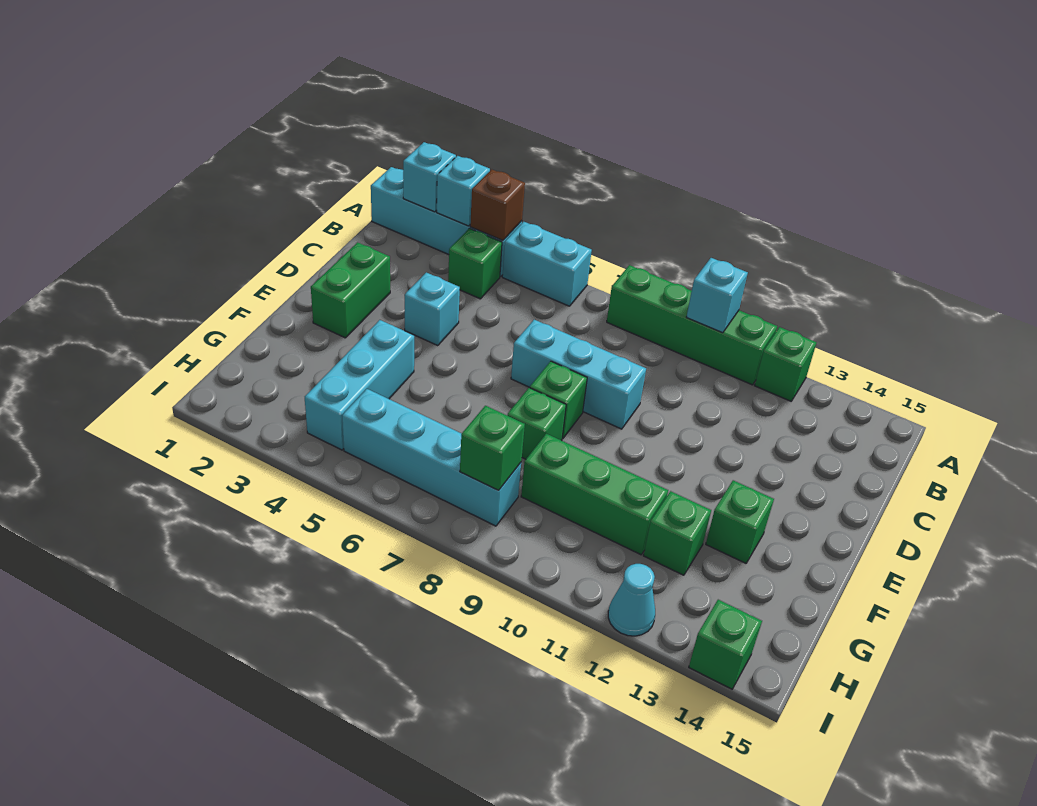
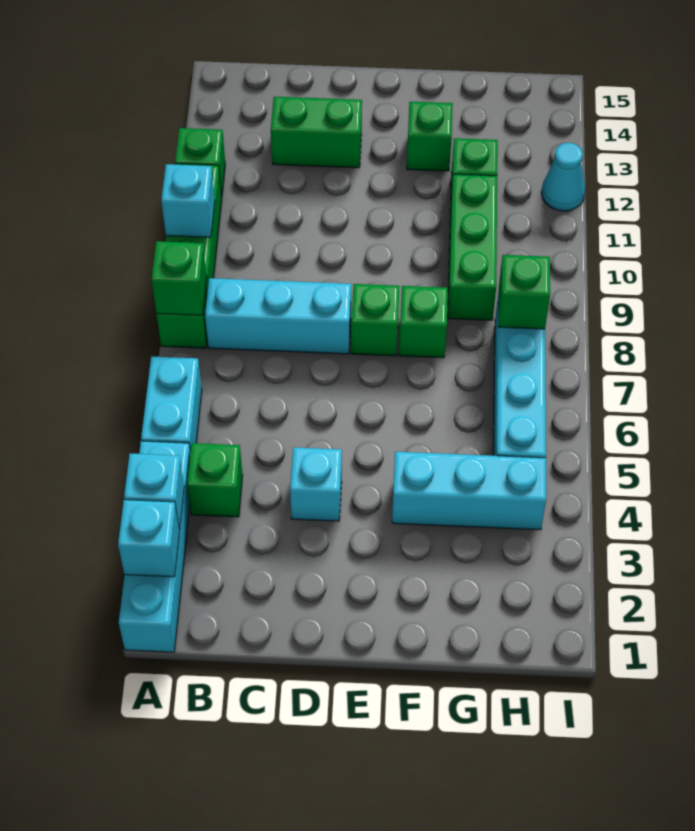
brown 1x1 brick [470,170,525,240] -> none
green 1x2 brick [311,242,390,338] -> green 1x2 brick moved to [271,97,362,168]
cyan 1x3 brick [511,320,646,429] -> cyan 1x3 brick turned to [205,278,351,354]
green 1x1 brick [689,600,762,689] -> green 1x1 brick moved to [151,241,207,315]

